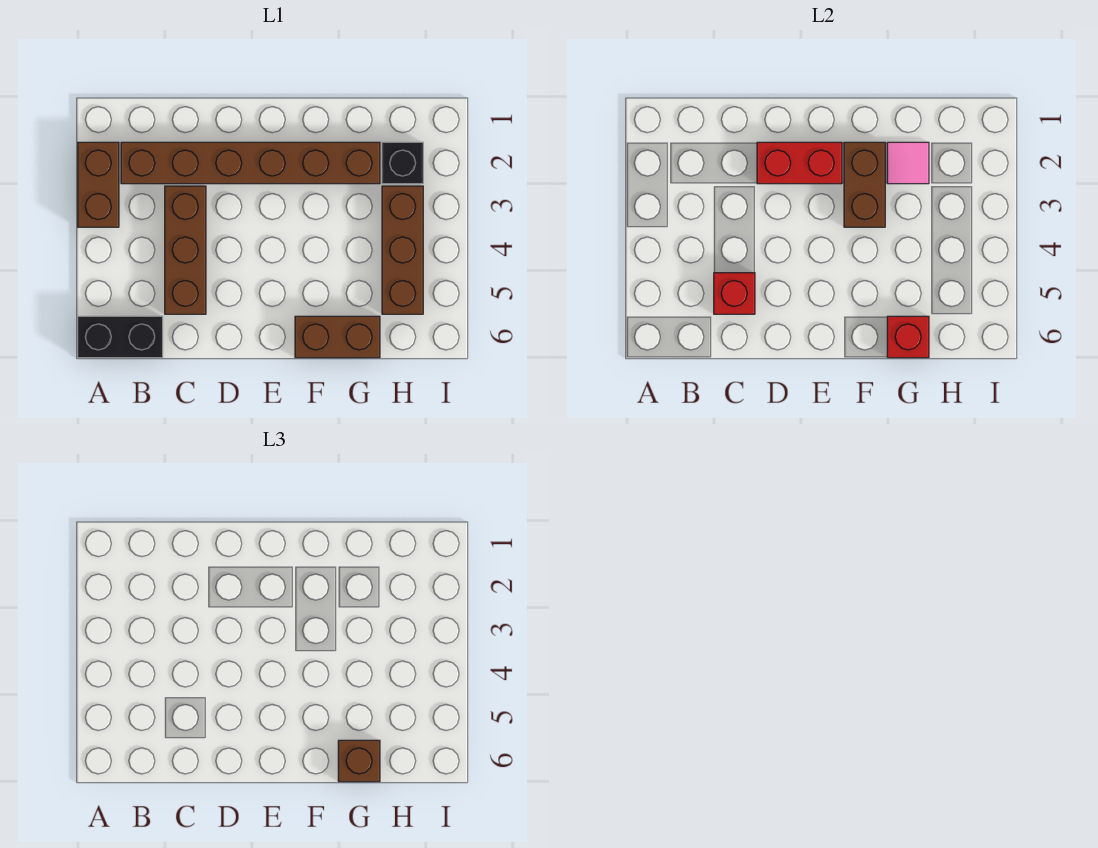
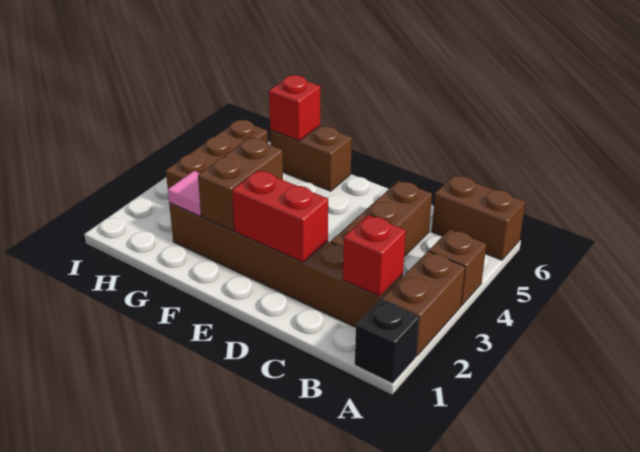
black 1x2 brick [78,316,163,358] -> brown 1x2 brick [432,175,525,260]
red 1x1 brick [714,273,755,314] -> red 1x1 brick moved to [343,215,406,297]
brown 1x1 brick [338,740,380,782] -> brown 1x1 brick moved to [429,229,486,306]
black 1x1 brick [382,142,423,184] -> black 1x1 brick moved to [355,299,419,384]

